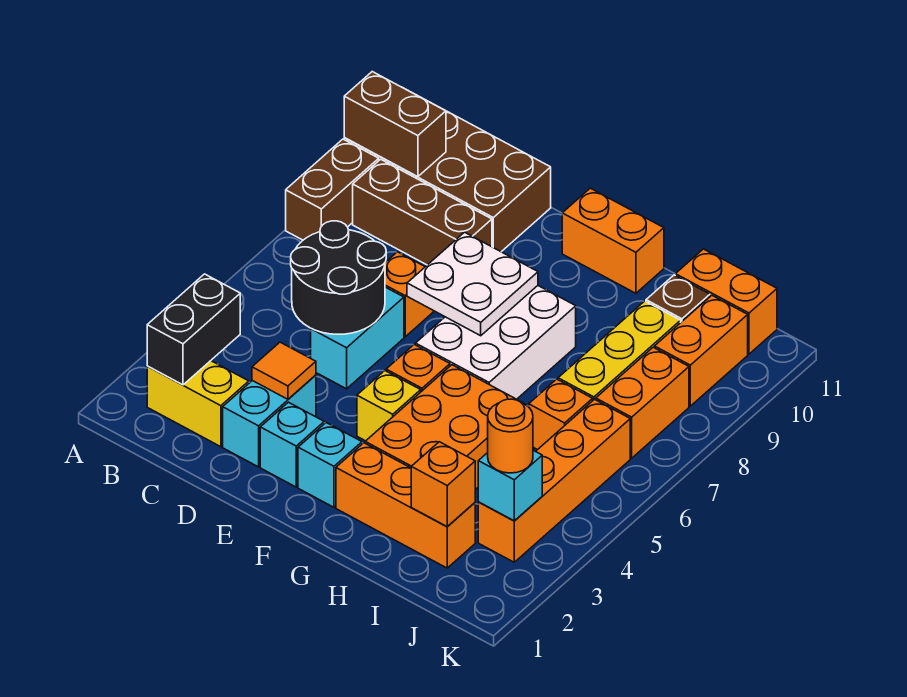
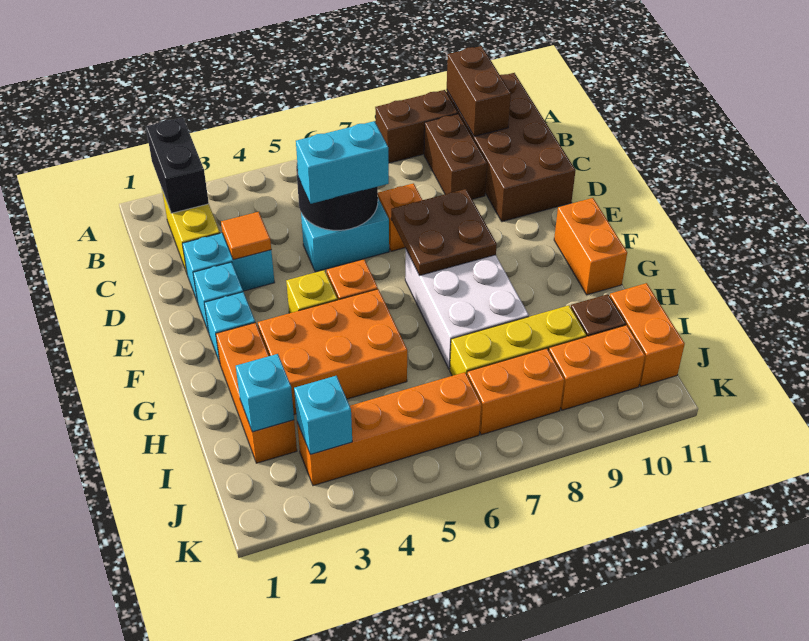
black 1x2 brick [147,274,240,385] -> black 1x2 brick turned to [146,118,209,213]
brown 1x3 brick [353,159,492,265] -> brown 1x2 brick [424,114,487,199]
none -> cyan 1x2 brick [296,121,389,204]
white 2x2 plate [407,232,538,336] -> brown 2x2 plate [391,189,497,275]
white 2x3 brick [416,286,576,399] -> white 2x3 brick turned to [405,250,529,369]
orange 1x1 brick [411,442,475,527] -> cyan 1x1 brick [236,354,294,432]
orange 1x1 brick [529,379,593,450] -> none
orange 1x1 round brick [488,399,533,473] -> none

